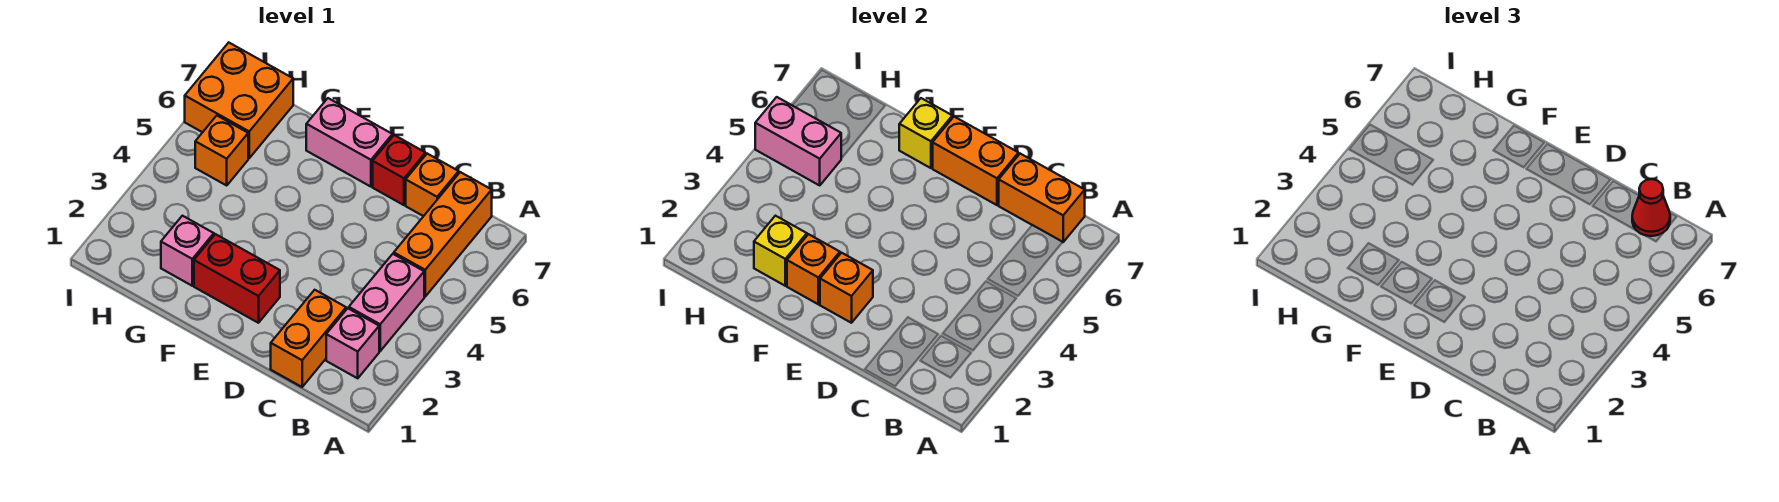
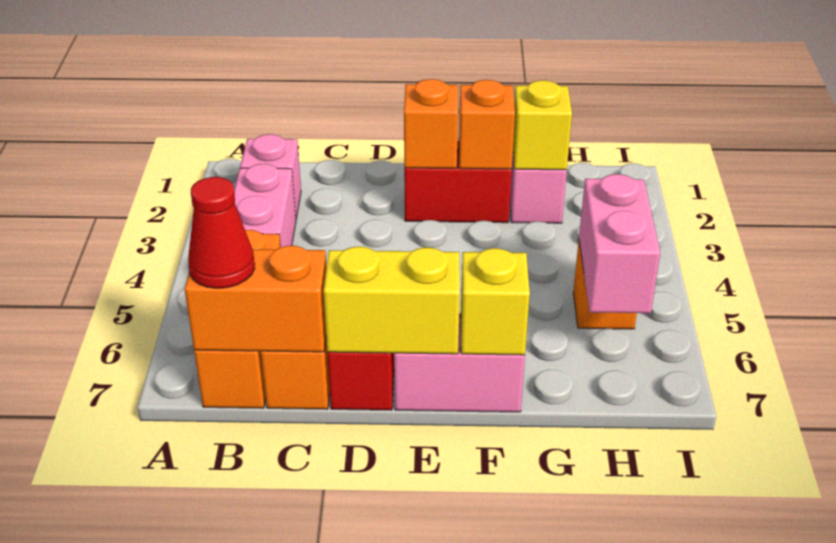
orange 1x2 brick [271,290,346,387] -> none
orange 1x2 brick [932,117,1019,205] -> yellow 1x2 brick [324,247,460,354]
pink 1x2 brick [755,97,841,185] -> pink 1x2 brick turned to [579,174,660,313]
orange 2x2 brick [185,43,293,158] -> none

